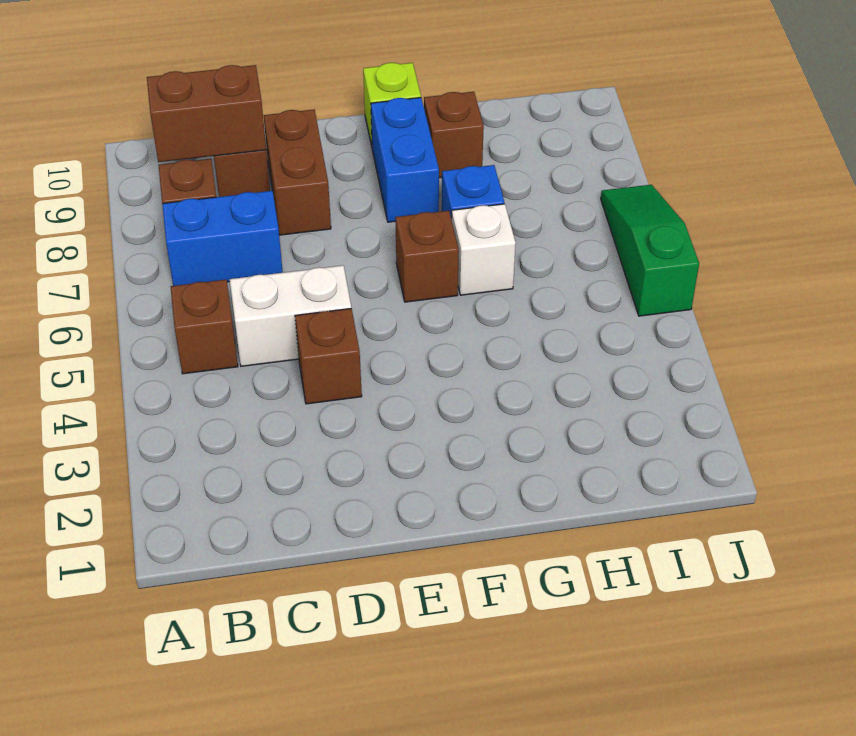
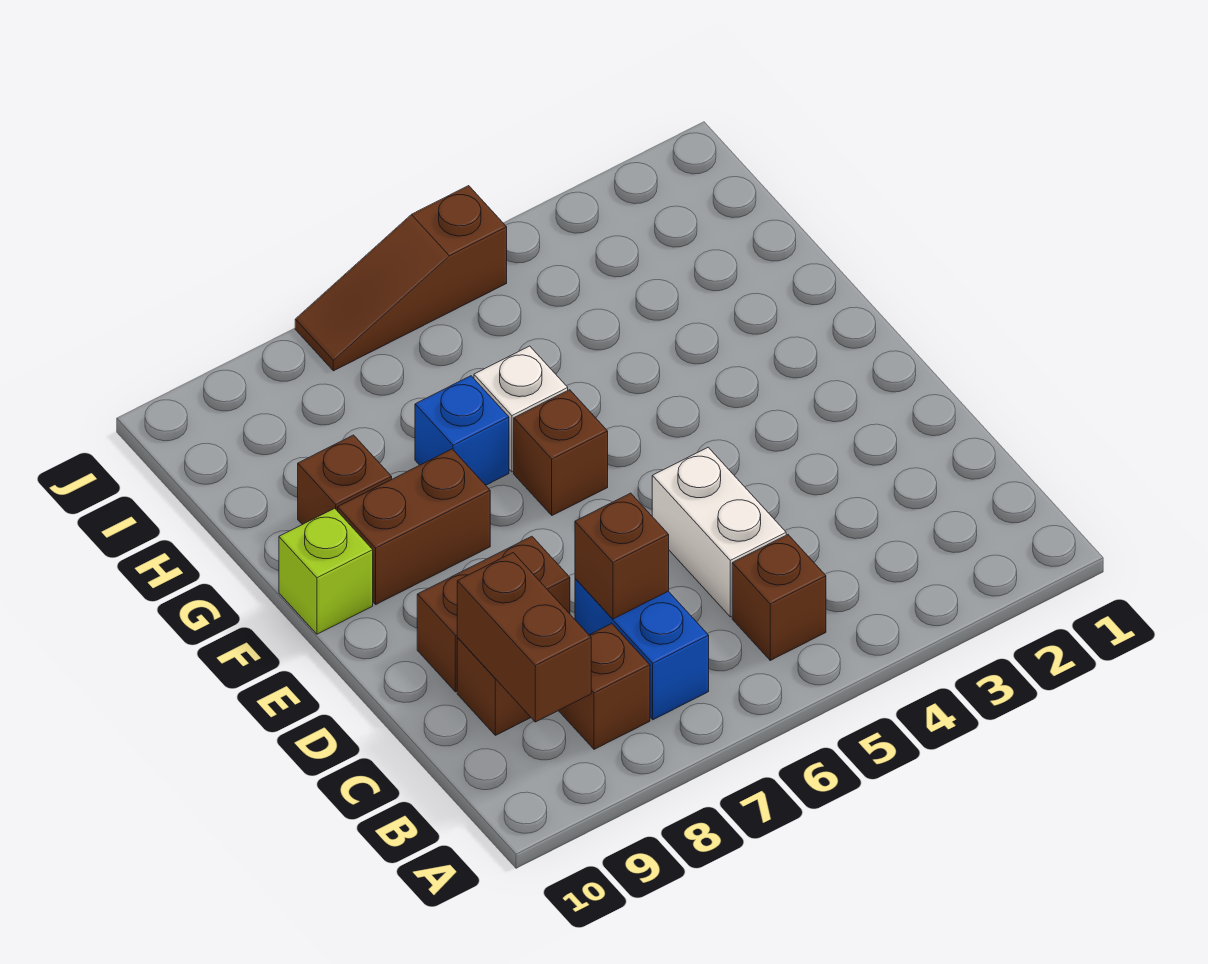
brown 1x1 brick [295,309,362,404] -> brown 1x1 brick moved to [575,493,669,619]
blue 1x2 brick [371,98,439,222] -> brown 1x2 brick [338,449,490,604]
green 1x3 slope [601,185,699,316] -> brown 1x3 slope [295,186,507,371]

